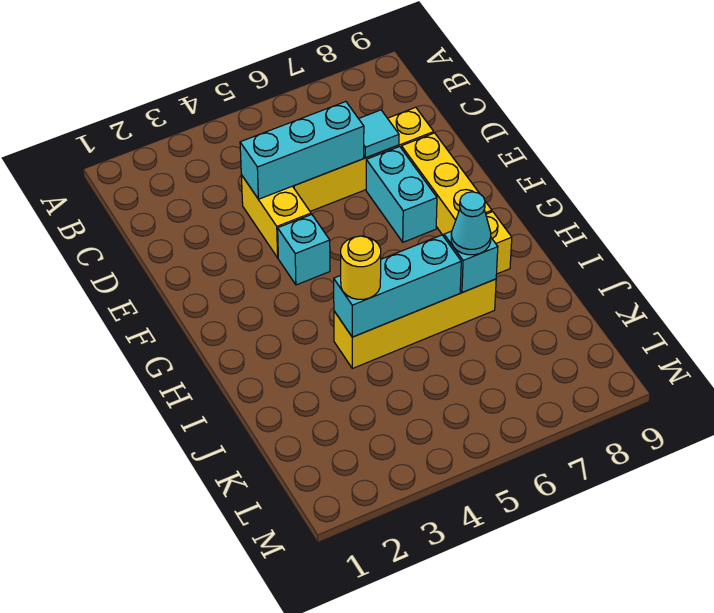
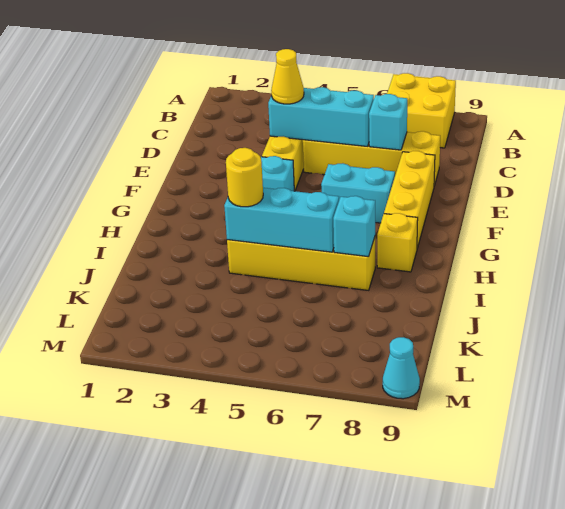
none -> yellow 2x2 brick [387,73,456,148]
none -> yellow 1x1 cone [271,49,304,104]
cyan 1x1 tile [359,110,399,158] -> cyan 1x1 brick [369,94,407,150]
cyan 1x2 brick [366,147,437,242] -> cyan 1x2 brick turned to [321,163,395,223]
cyan 1x1 cone [451,192,491,255] -> cyan 1x1 cone moved to [383,337,420,399]

